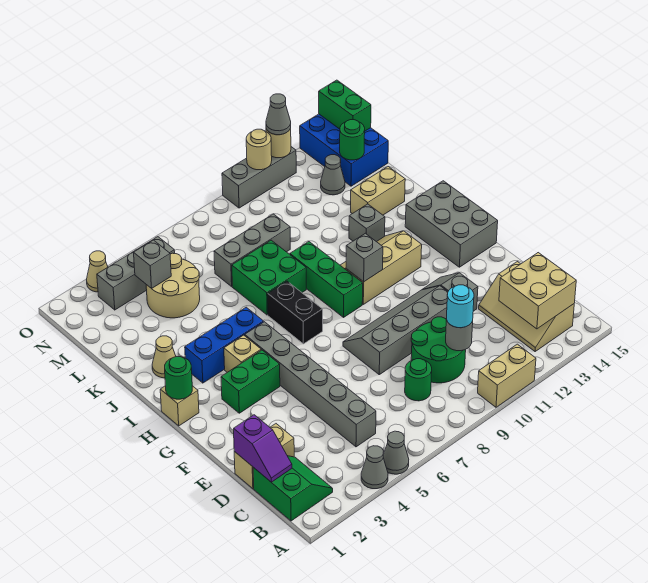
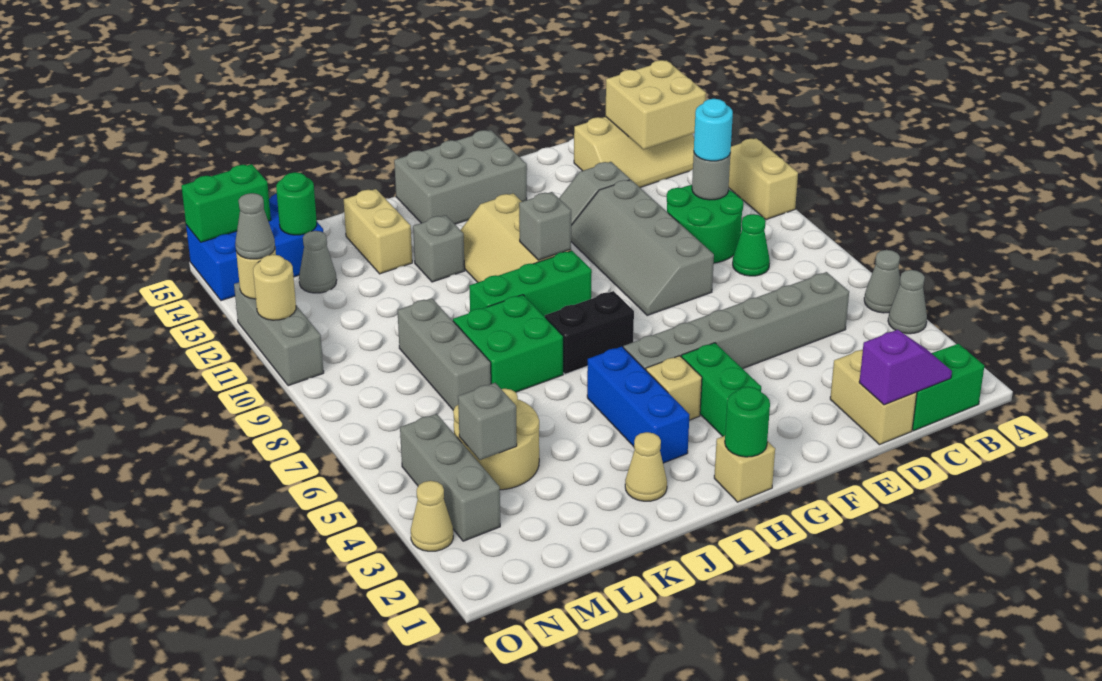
green 1x1 round brick [405,359,432,401] -> green 1x1 cone [733,214,770,276]

